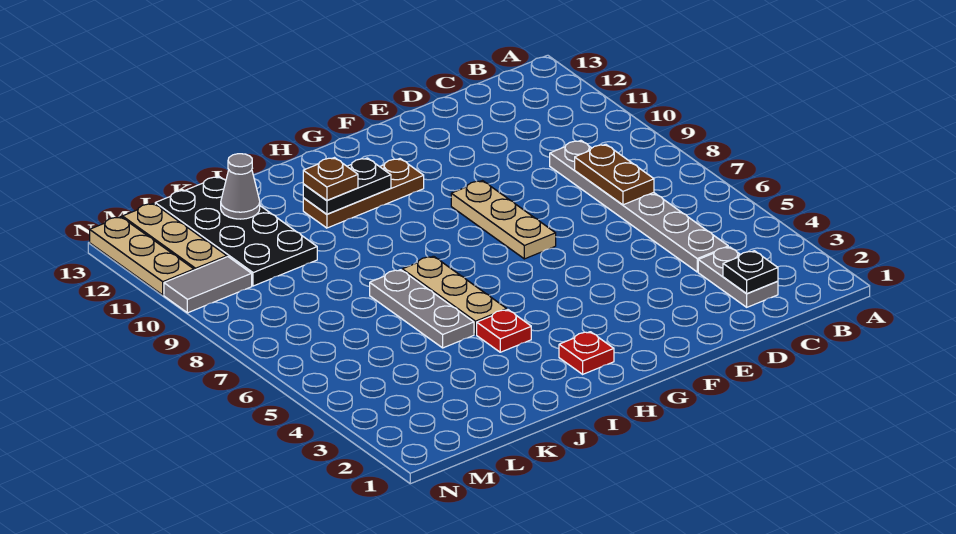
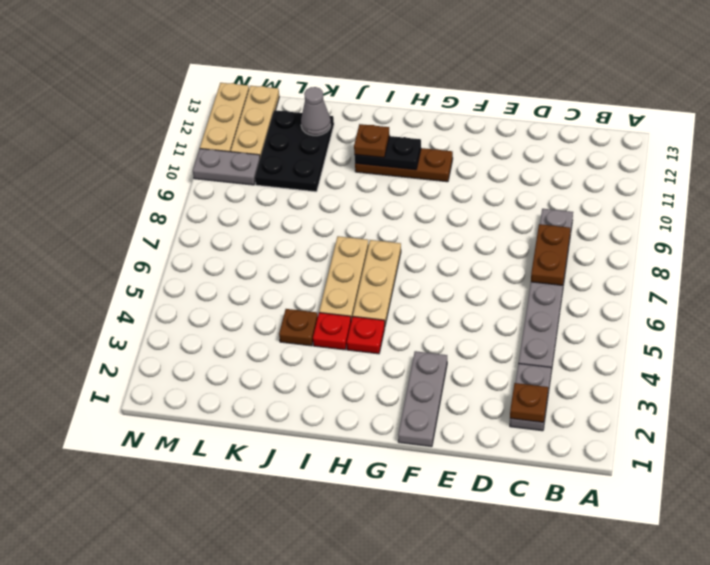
black 1x1 plate [723,251,778,294] -> brown 1x1 plate [510,383,548,422]
tan 1x3 plate [451,181,556,259] -> tan 1x3 plate moved to [353,240,401,325]
red 1x1 plate [559,332,614,374] -> red 1x1 plate moved to [347,317,385,354]
none -> brown 1x1 plate [279,309,318,346]
grey 1x3 plate [370,270,474,348] -> grey 1x3 plate moved to [398,351,447,447]
black 2x4 plate [155,177,317,286] -> black 2x3 plate [255,110,334,192]
grey 1x2 tile [164,257,252,313] -> grey 1x2 plate [193,149,260,185]

